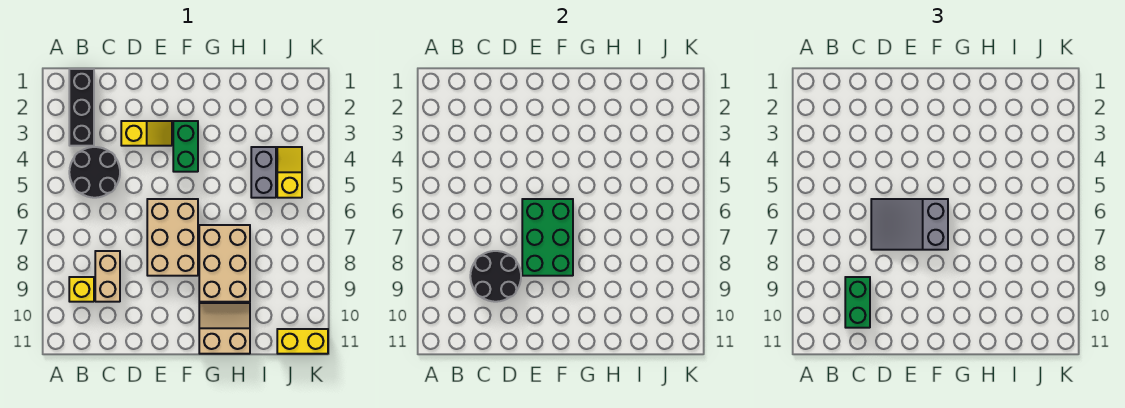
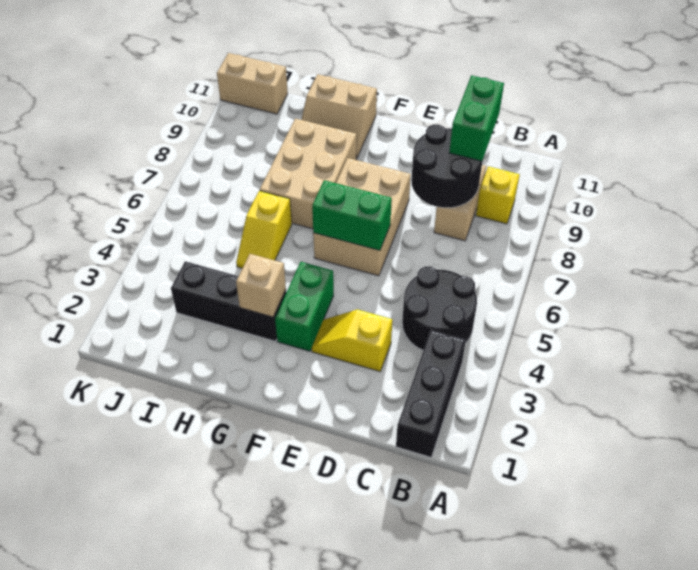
grey 2x3 slope [871,199,948,250] -> none
green 2x3 brick [522,199,573,276] -> green 1x2 brick [312,180,392,250]
none -> black 1x3 brick [171,261,286,341]
none -> tan 1x1 brick [236,254,286,317]
grey 1x2 brick [251,147,276,198] -> none
yellow 1x2 slope [277,147,302,198] -> yellow 1x2 slope moved to [236,190,292,268]
yellow 1x2 brick [277,329,328,354] -> tan 1x2 brick [217,53,288,114]

